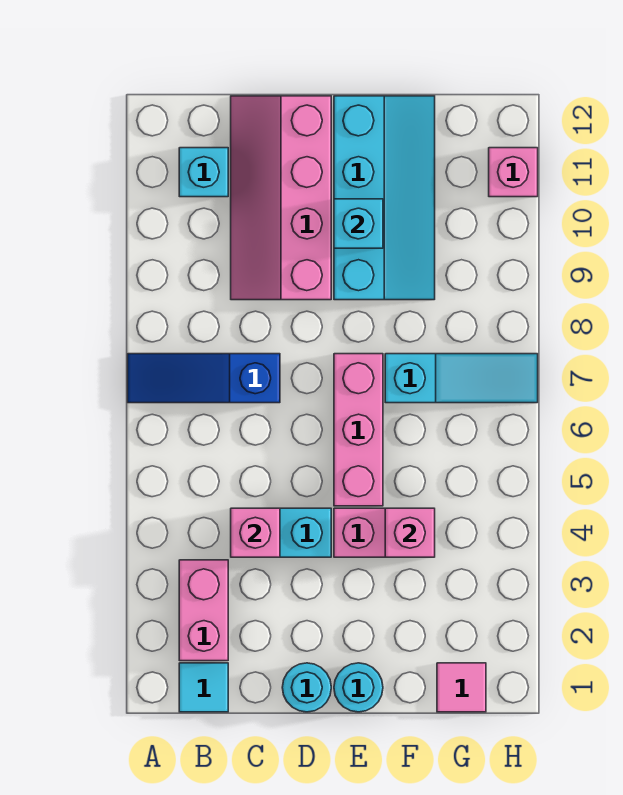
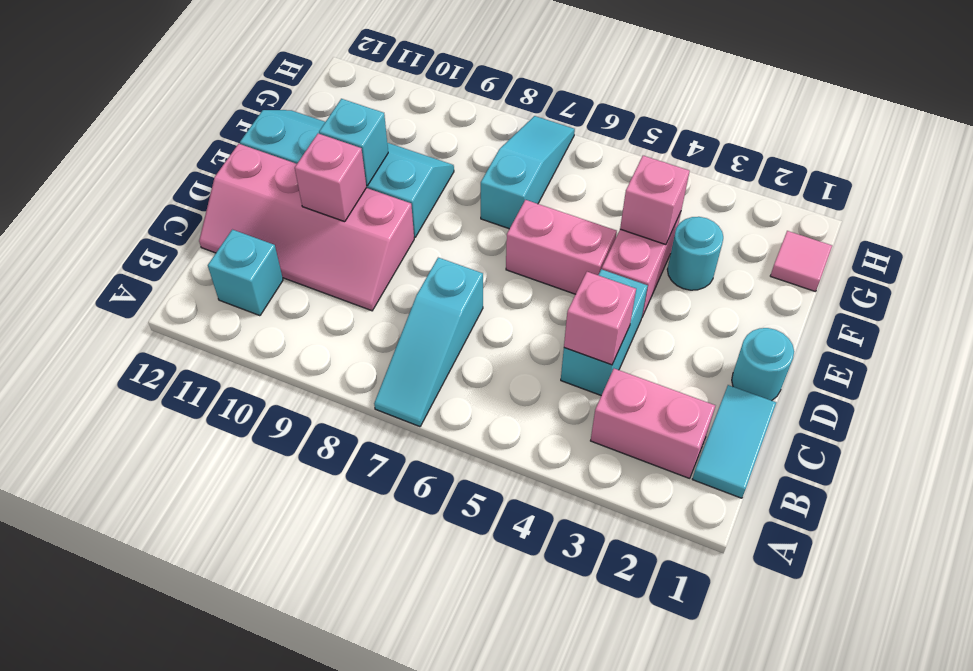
blue 1x3 slope [128,354,280,403] -> cyan 1x3 slope [374,258,483,427]
cyan 1x1 tile [179,663,228,712] -> cyan 1x2 tile [692,385,776,498]
cyan 1x1 round brick [334,663,383,712] -> cyan 1x1 round brick moved to [667,217,723,290]
pink 1x3 brick [334,354,383,506] -> pink 1x2 brick [506,200,617,294]
pink 1x1 brick [489,148,538,197] -> pink 1x1 brick moved to [295,134,366,222]

